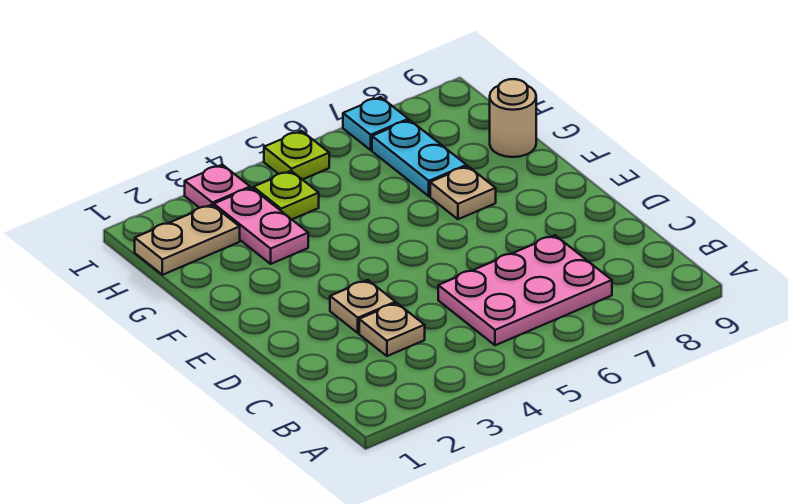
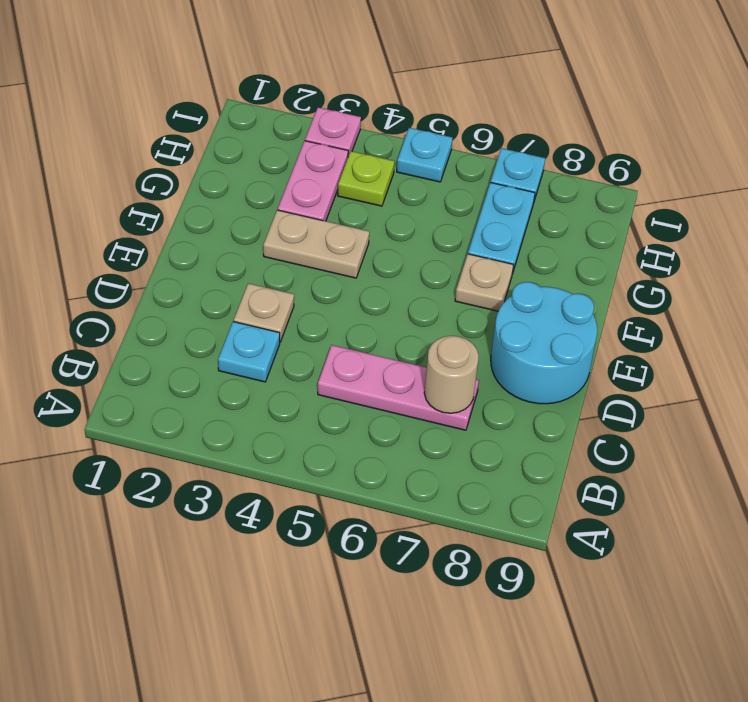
pink 2x3 plate [438,235,612,345] -> pink 1x3 plate [318,345,479,430]
tan 1x1 plate [359,303,425,356] -> cyan 1x1 plate [218,322,280,382]
none -> cyan 2x2 round brick [491,282,597,404]
tan 1x1 round brick [490,79,536,157] -> tan 1x1 round brick moved to [424,336,479,413]
tan 1x2 plate [135,205,240,275] -> tan 1x2 plate moved to [263,210,369,278]
lime 1x1 plate [264,131,329,180] -> cyan 1x1 plate [397,128,453,182]

